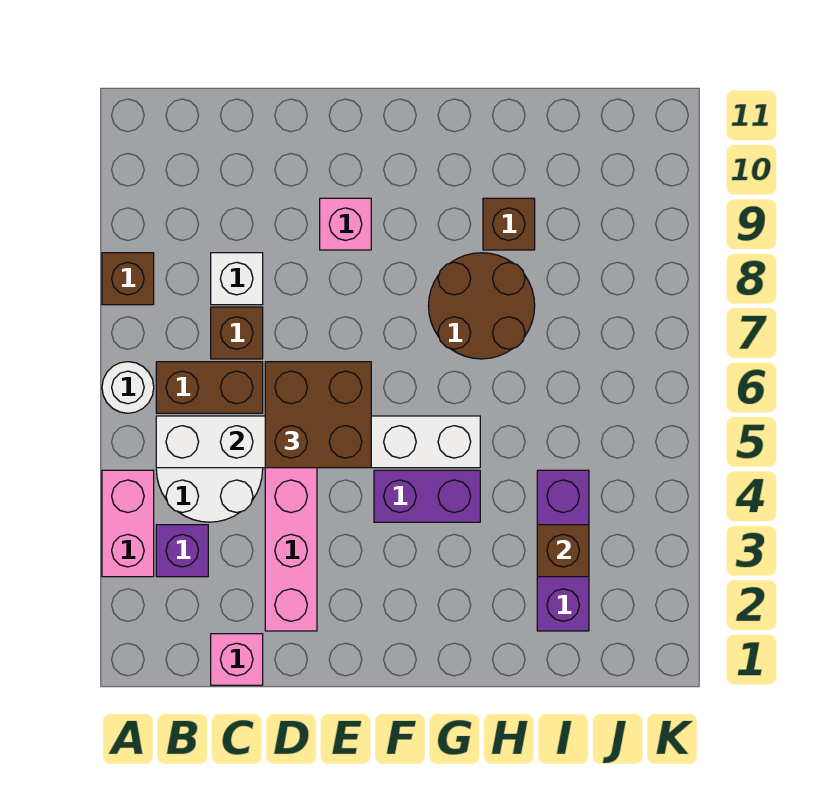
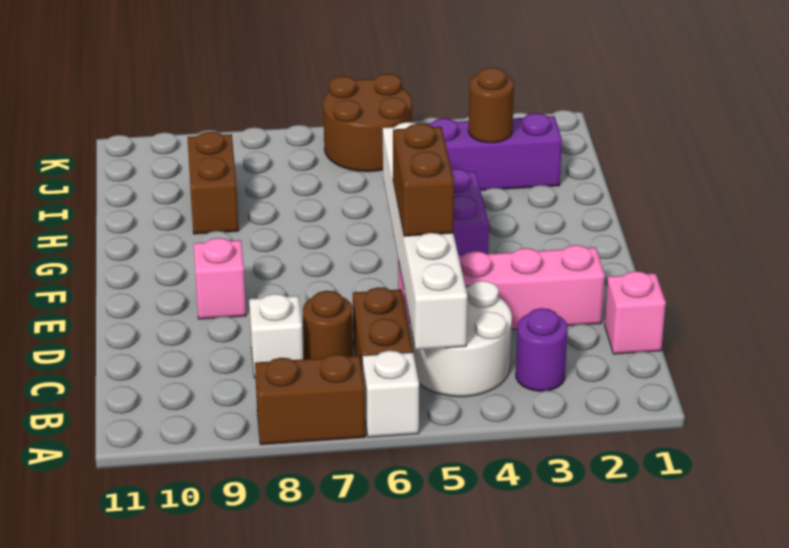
pink 1x2 brick [102,470,154,577] -> none
white 1x1 round brick [102,362,154,413] -> white 1x1 brick [362,351,419,437]
brown 1x1 brick [102,253,154,305] -> brown 1x2 brick [255,354,365,445]
purple 1x1 brick [156,525,208,577] -> purple 1x1 round brick [516,308,568,391]
brown 1x1 brick [211,307,263,359] -> brown 1x1 round brick [303,291,353,359]
brown 2x2 brick [265,362,371,468] -> brown 1x2 brick [393,123,454,236]
brown 2x2 round brick [429,253,535,359] -> brown 2x2 round brick moved to [323,74,412,172]
brown 1x1 brick [483,198,535,250] -> brown 1x2 brick [187,132,239,234]
brown 1x1 brick [537,525,589,577] -> brown 1x1 round brick [468,68,514,143]

